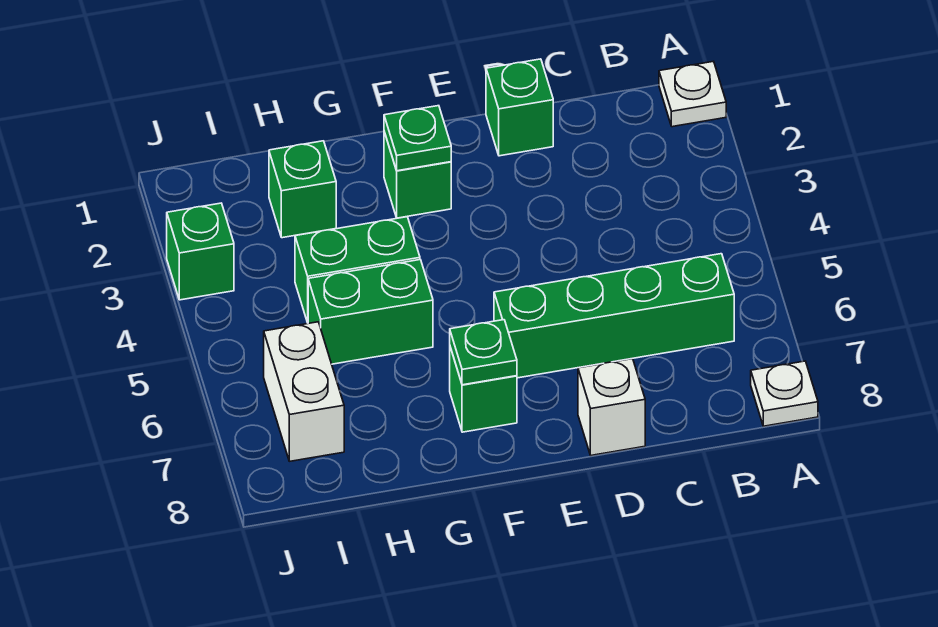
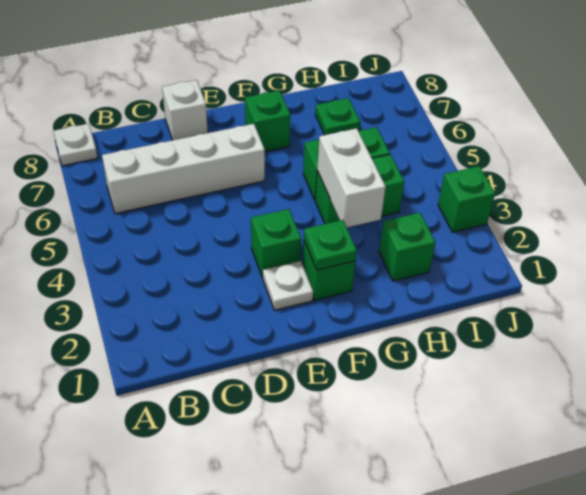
white 1x1 plate [659,61,726,127] -> white 1x1 plate moved to [263,261,313,310]
green 1x4 brick [494,254,734,378] -> white 1x4 brick [102,124,265,213]
green 1x1 brick [486,59,553,156] -> green 1x1 brick moved to [251,209,301,278]
green 1x1 plate [450,320,517,385] -> green 1x1 plate moved to [315,98,360,135]
white 1x2 brick [264,322,344,461] -> white 1x2 brick moved to [317,128,386,227]

